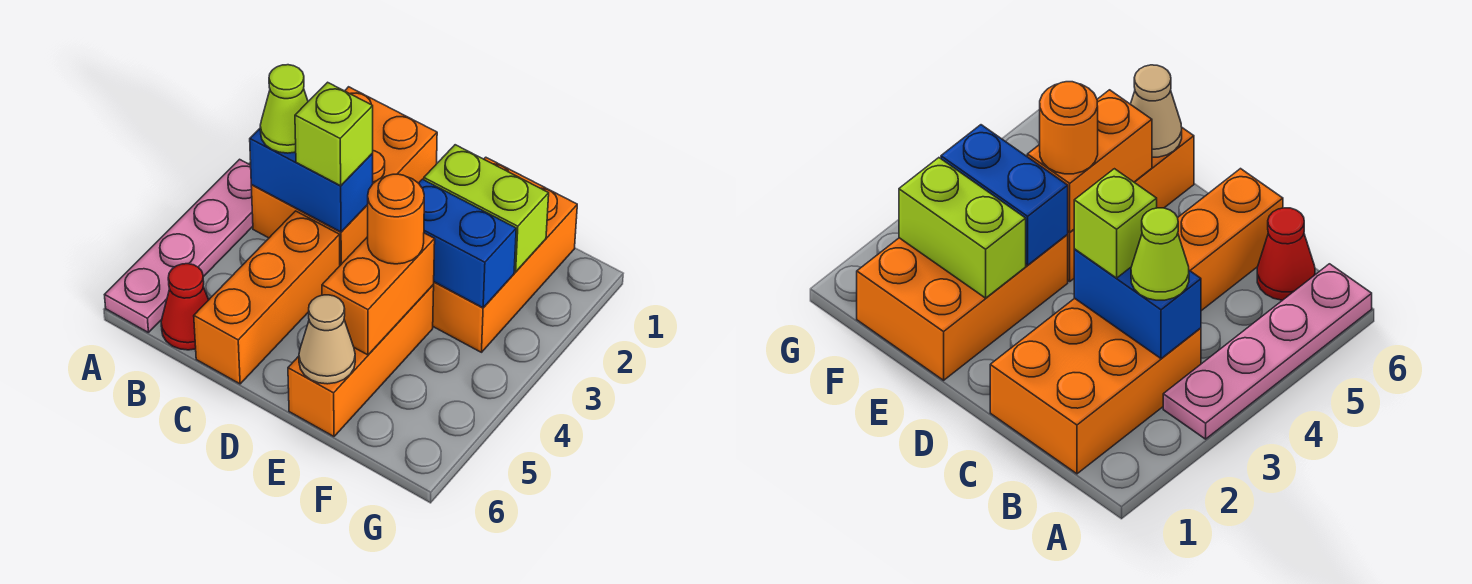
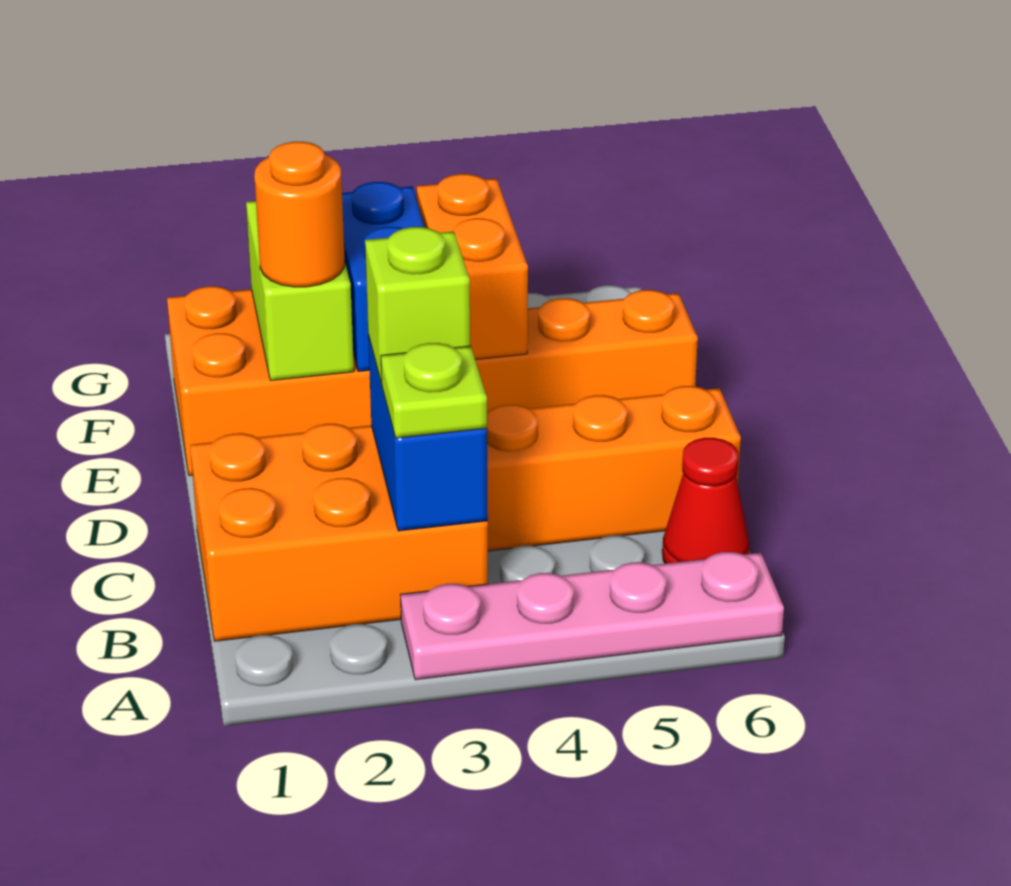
lime 1x1 cone [260,65,308,153] -> lime 1x1 plate [381,343,487,438]
orange 1x2 brick [322,233,435,355] -> orange 1x2 brick turned to [417,174,528,359]
orange 1x1 round brick [368,174,424,264] -> orange 1x1 round brick moved to [254,142,345,287]
tan 1x1 cone [299,295,355,384] -> none

